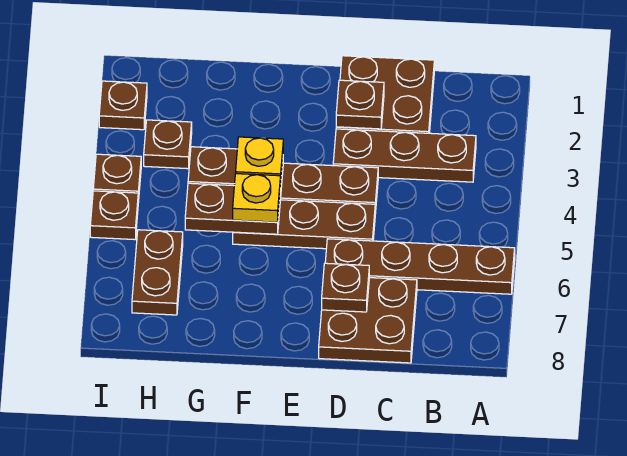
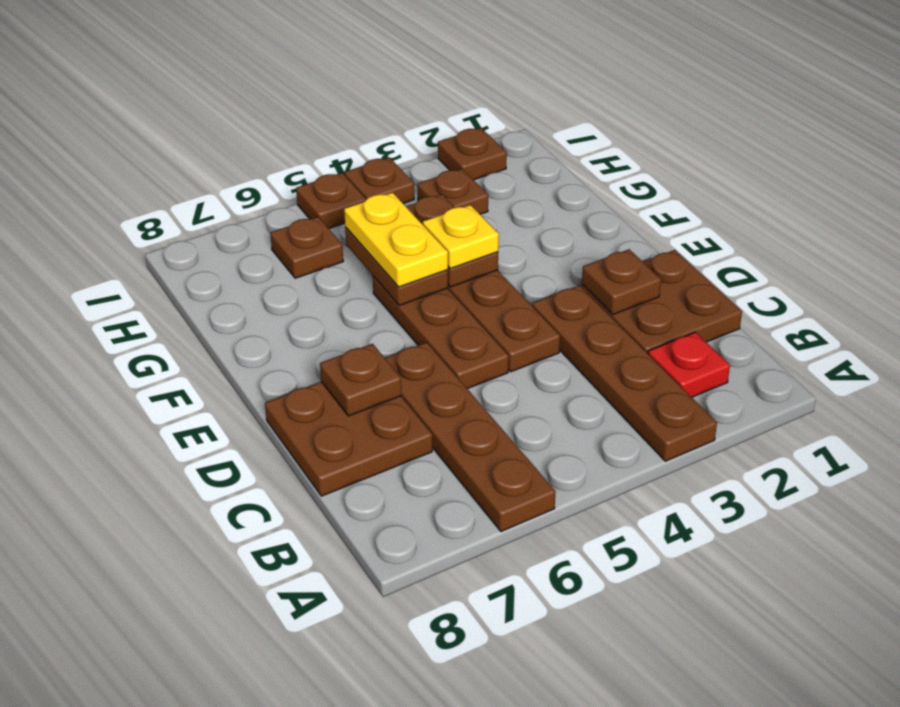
none -> red 1x1 plate [648,332,730,397]
brown 1x3 plate [333,129,476,182] -> brown 1x4 plate [532,286,717,461]
yellow 1x1 plate [233,174,281,222] -> yellow 1x2 plate [344,193,448,287]
brown 1x2 plate [132,230,183,315] -> brown 1x1 plate [270,217,343,278]

